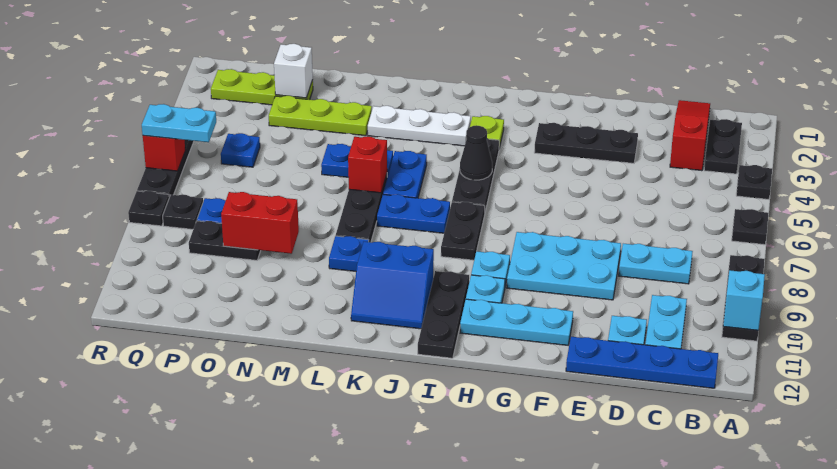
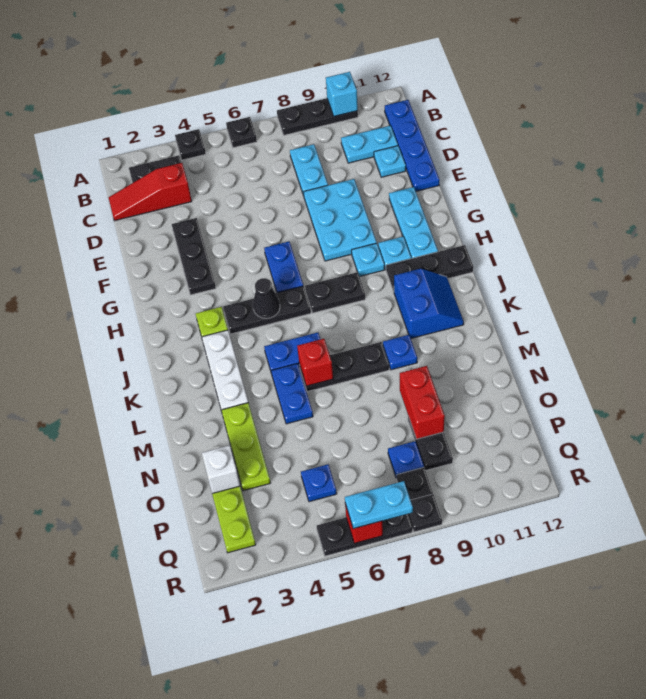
blue 1x2 plate [377,194,450,233] -> blue 1x2 plate moved to [264,242,303,293]
cyan 1x2 plate [142,104,216,142] -> cyan 1x2 plate turned to [345,481,413,529]

